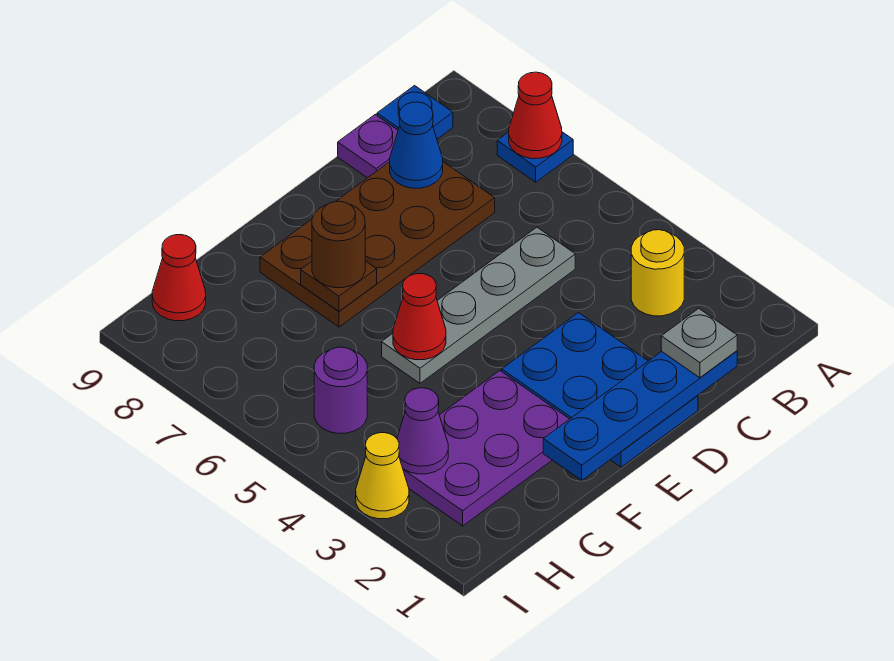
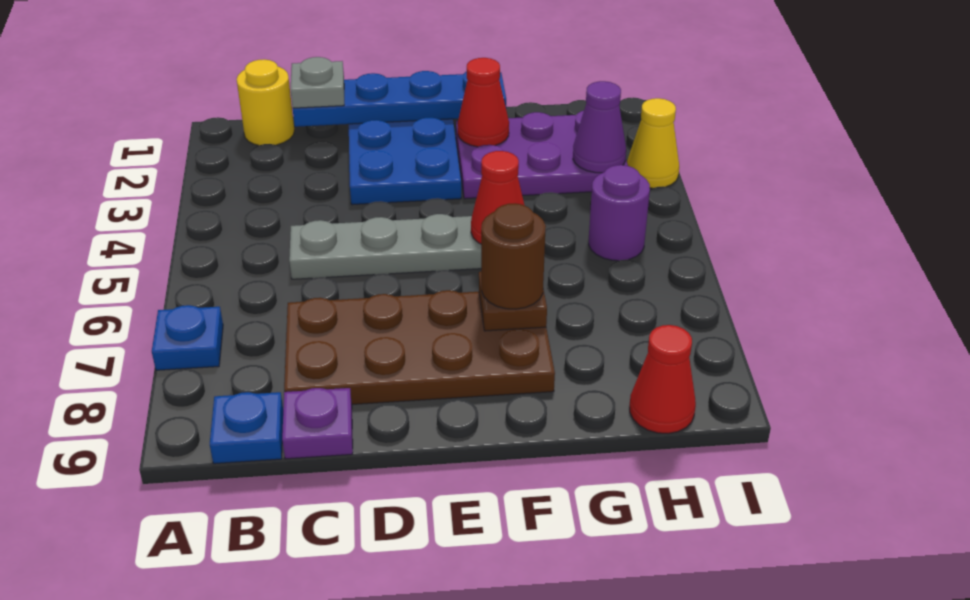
red 1x1 cone [509,72,562,159] -> red 1x1 cone moved to [458,58,509,147]
yellow 1x1 round brick [631,230,684,316] -> yellow 1x1 round brick moved to [237,59,295,145]
blue 1x1 cone [390,102,443,188] -> none

